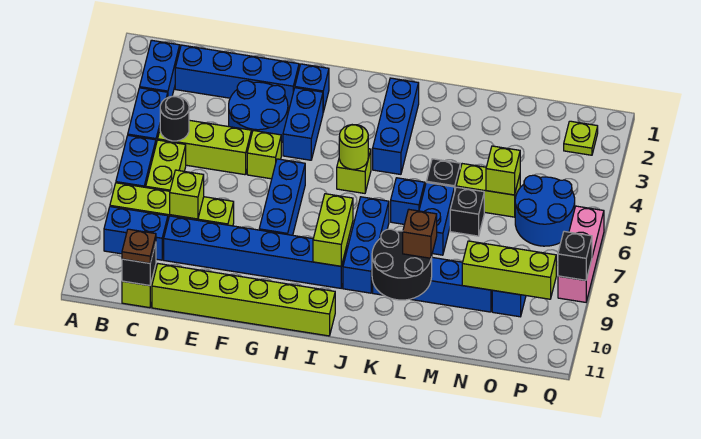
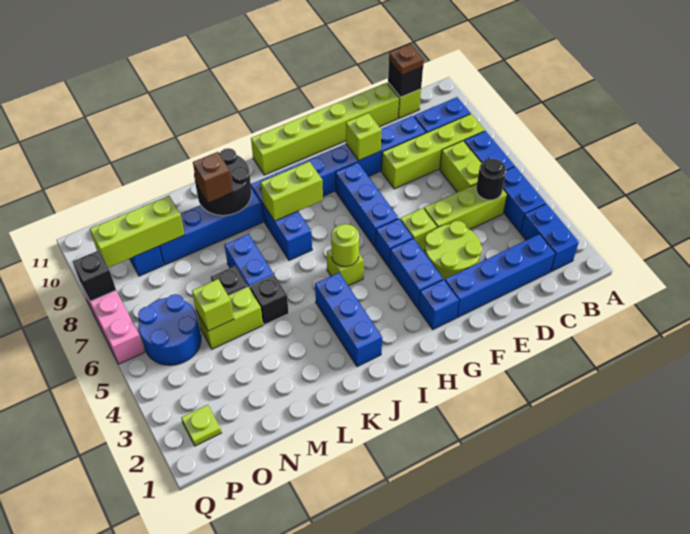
lime 1x1 brick [170,170,204,219] -> lime 1x1 brick moved to [346,113,382,161]
blue 2x2 round brick [229,81,288,143] -> lime 2x2 round brick [424,221,482,280]
lime 1x2 brick [313,194,353,266] -> lime 1x2 brick turned to [261,161,323,221]
blue 1x1 brick [391,178,425,224] -> blue 1x1 brick moved to [375,219,413,267]

